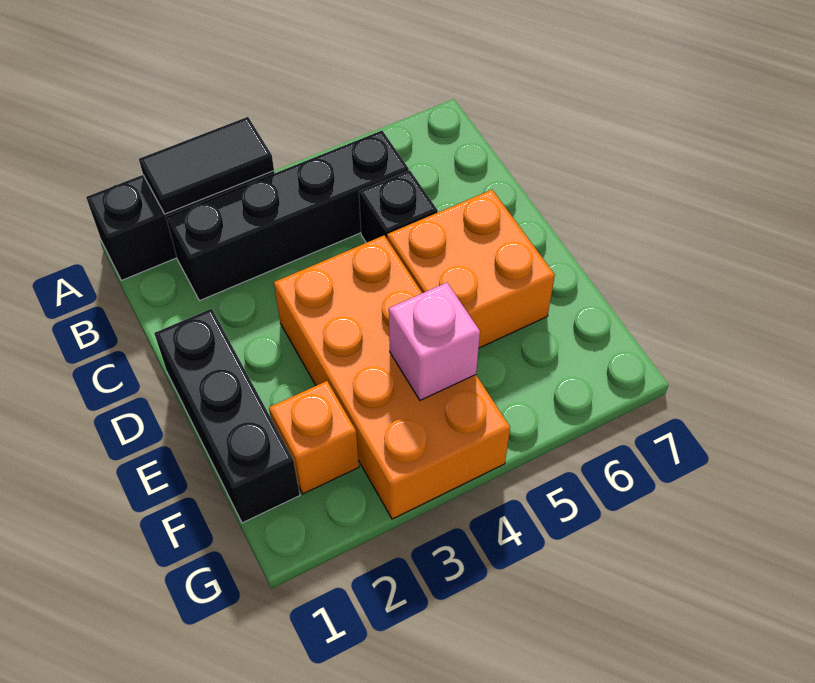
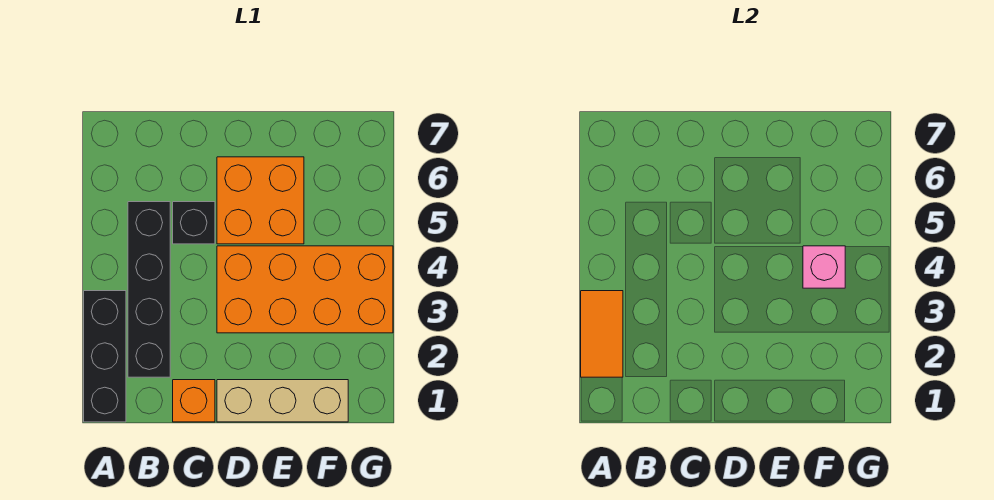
black 1x2 tile [139,117,274,214] -> orange 1x2 tile [581,291,623,377]
black 1x3 brick [154,309,300,523] -> tan 1x3 brick [217,380,348,422]
orange 1x1 brick [269,381,359,494] -> orange 1x1 brick moved to [173,380,215,422]

